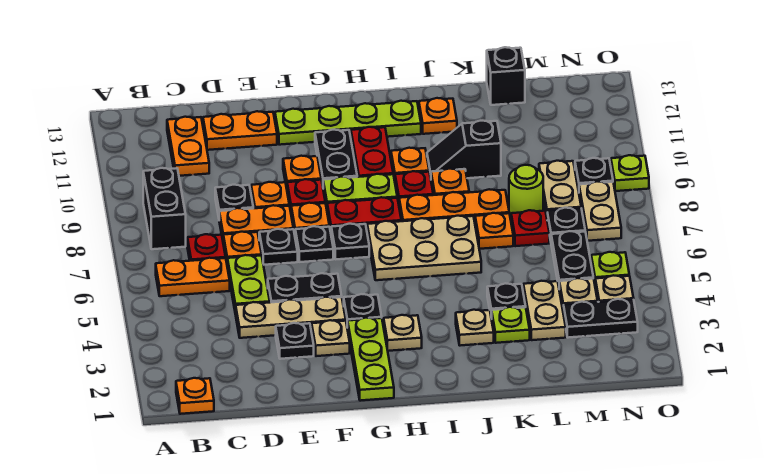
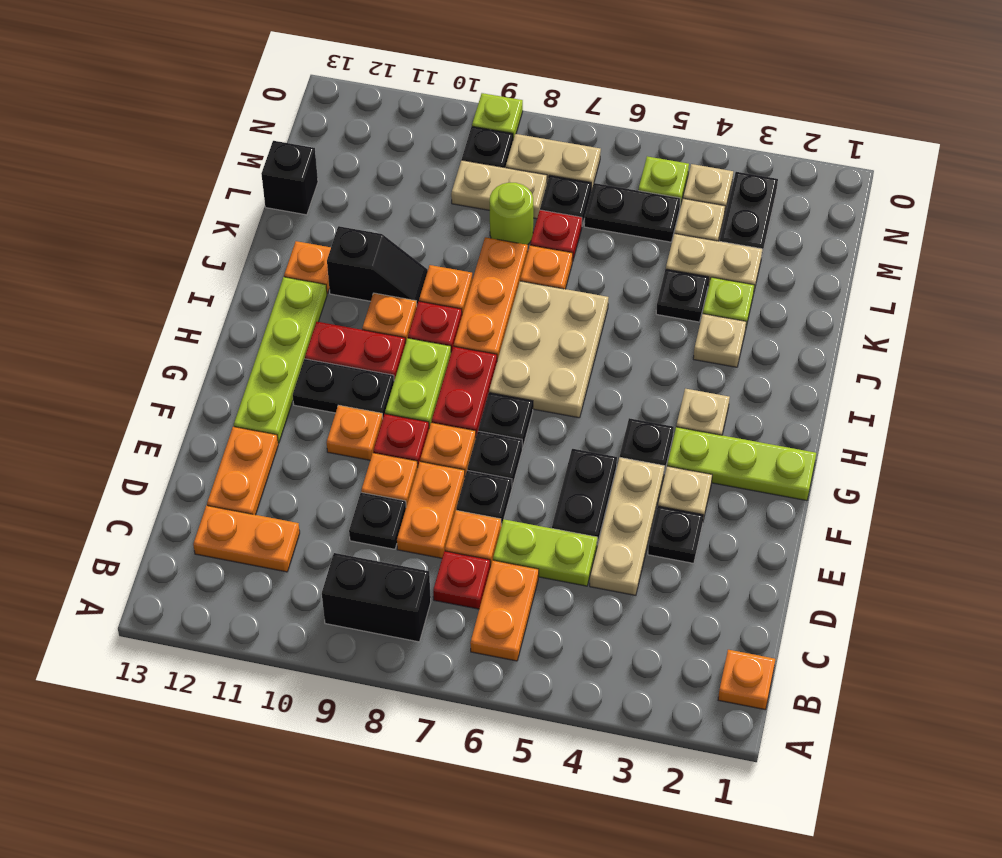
black 1x2 slope [427,121,501,178] -> black 1x2 slope turned to [327,226,428,305]

